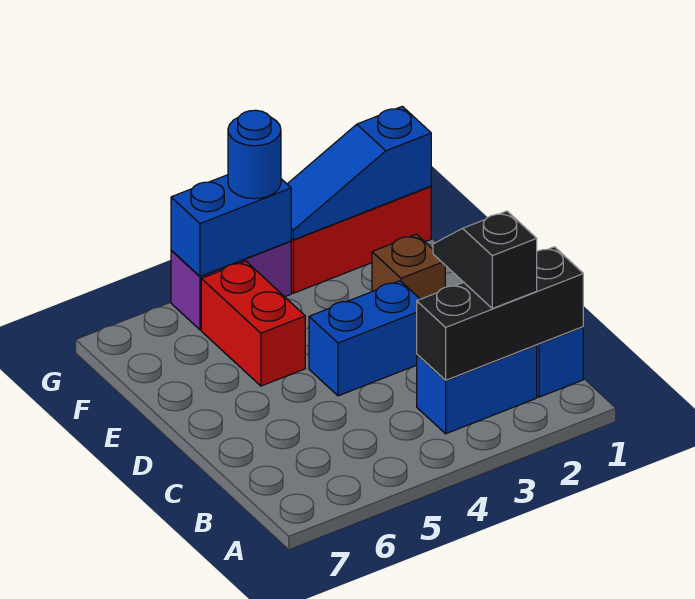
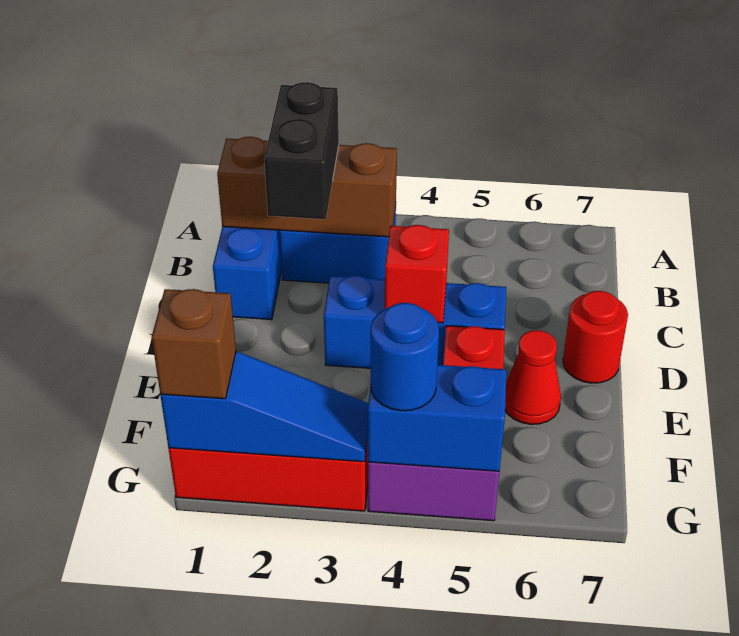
black 1x3 brick [417,247,583,380] -> brown 1x3 brick [217,137,397,237]
black 1x2 slope [433,211,537,309] -> black 1x2 brick [264,82,339,219]
blue 1x2 brick [309,281,420,396] -> blue 1x3 brick [324,276,506,368]
none -> red 1x1 brick [385,225,449,323]
none -> red 1x1 round brick [563,291,628,383]
brown 1x1 brick [372,234,445,299] -> brown 1x1 brick moved to [152,289,236,399]
none -> red 1x1 cone [505,330,561,424]

